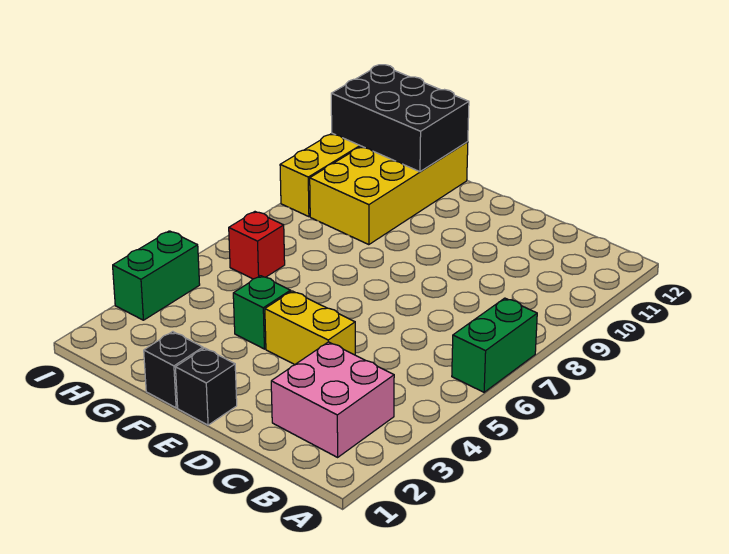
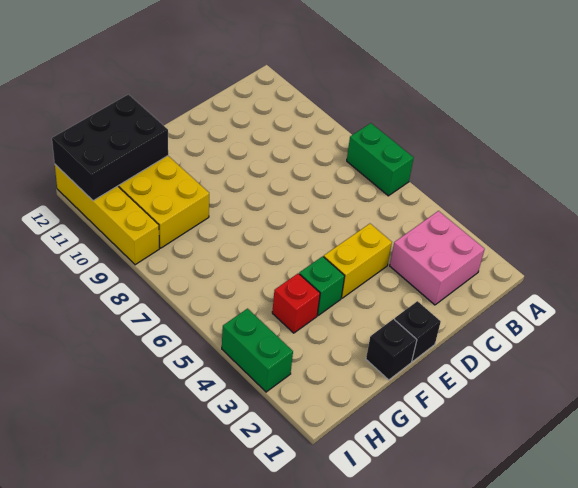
red 1x1 brick [229,212,285,279] -> red 1x1 brick moved to [272,273,320,333]

